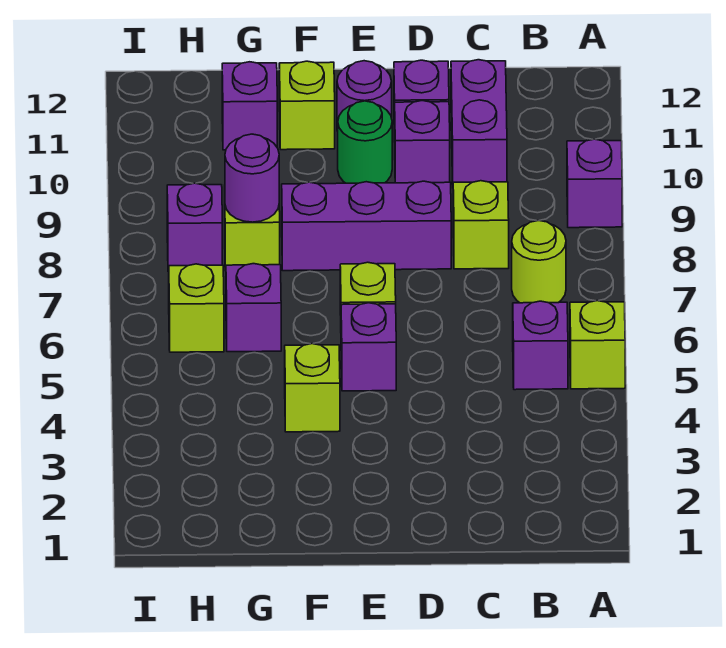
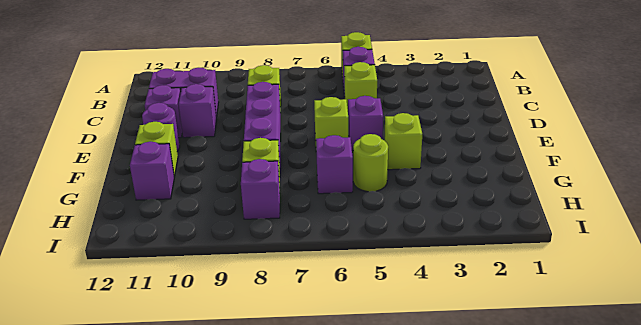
purple 1x1 brick [567,139,622,228] -> none
lime 1x1 round brick [512,221,566,303] -> lime 1x1 round brick moved to [353,134,388,192]
green 1x1 round brick [338,101,392,183] -> none
purple 1x1 round brick [225,134,279,222] -> none
lime 1x1 brick [169,264,224,352] -> lime 1x1 brick moved to [344,62,377,109]

